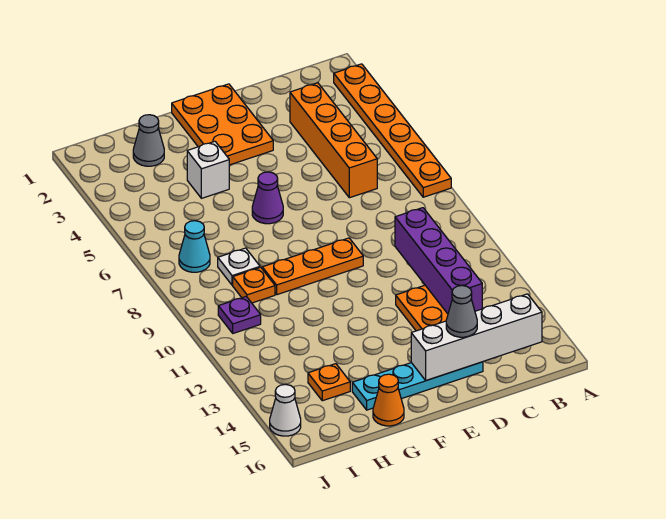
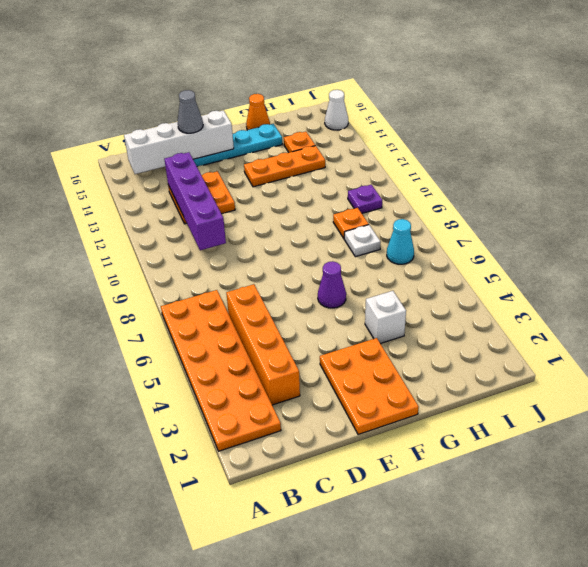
orange 1x6 plate [334,64,451,197] -> orange 2x6 plate [161,290,281,451]
orange 1x3 plate [262,238,363,295] -> orange 1x3 plate moved to [244,146,325,187]
grey 1x1 cone [133,115,164,166] -> none

